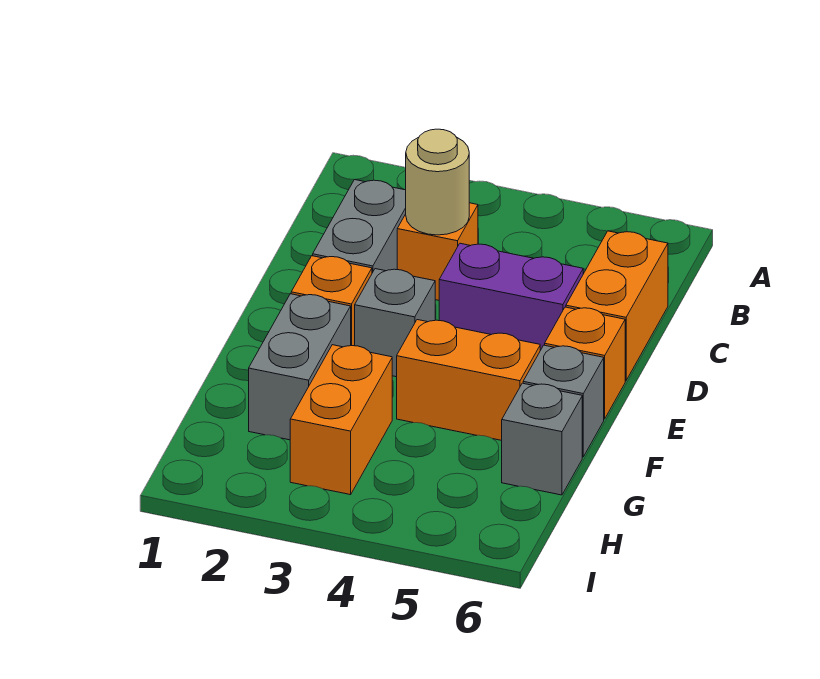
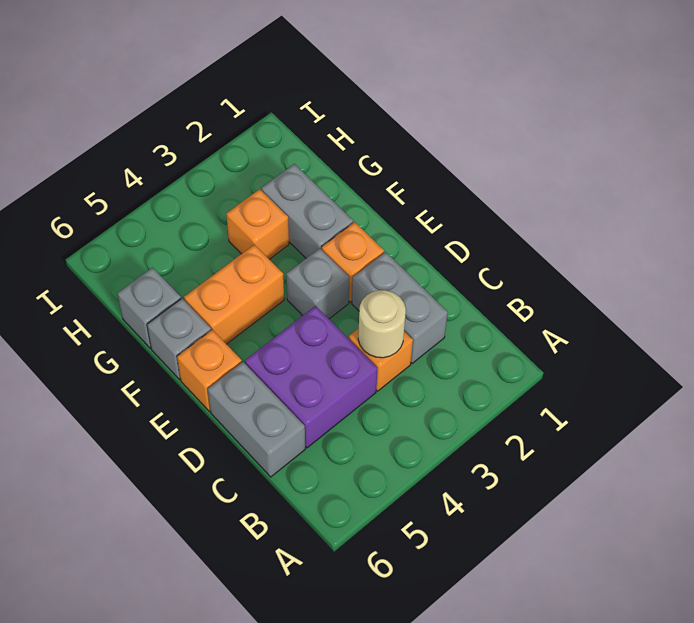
orange 1x2 brick [566,231,668,381] -> grey 1x2 brick [208,362,305,477]
purple 1x2 brick [439,243,583,350] -> purple 2x2 brick [245,306,377,448]
orange 1x2 brick [290,345,392,495] -> orange 1x1 brick [226,189,289,259]

